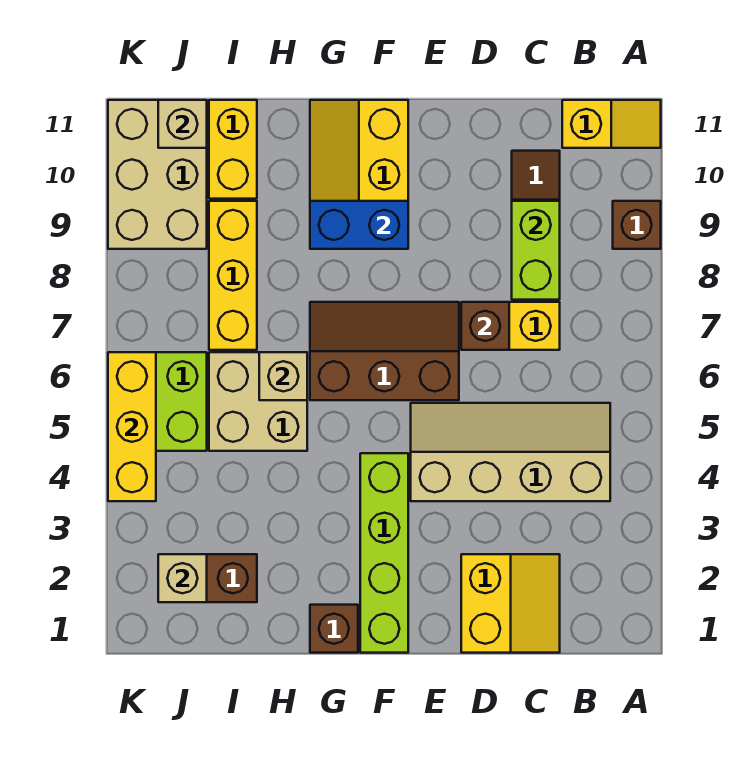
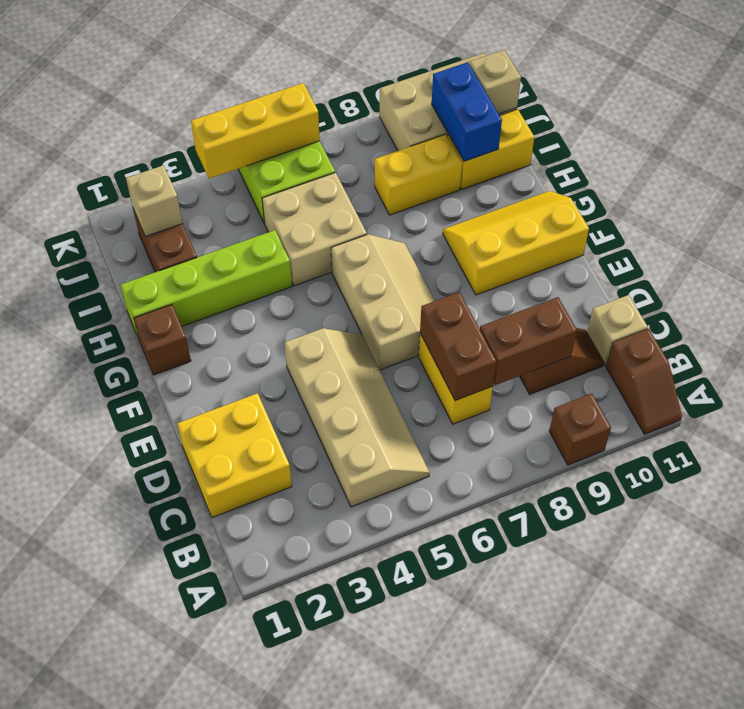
yellow 1x2 slope [562,100,661,148] -> brown 1x2 slope [606,329,682,434]
yellow 2x2 slope [461,554,560,653] -> yellow 2x2 brick [177,393,292,518]
lime 1x2 brick [512,201,560,300] -> brown 1x2 brick [480,297,577,385]
brown 1x1 brick [461,302,509,350] -> brown 1x2 brick [420,292,496,401]
brown 2x3 slope [310,302,459,400] -> tan 2x3 slope [331,234,435,370]
lime 1x4 brick [360,453,408,653] -> lime 1x4 brick moved to [120,230,292,339]
blue 1x2 brick [310,201,408,249] -> blue 1x2 brick moved to [432,62,502,161]
tan 1x1 brick [259,352,307,400] -> tan 1x1 brick moved to [587,295,648,365]
yellow 1x3 brick [209,201,257,350] -> yellow 1x2 brick [375,134,462,215]

